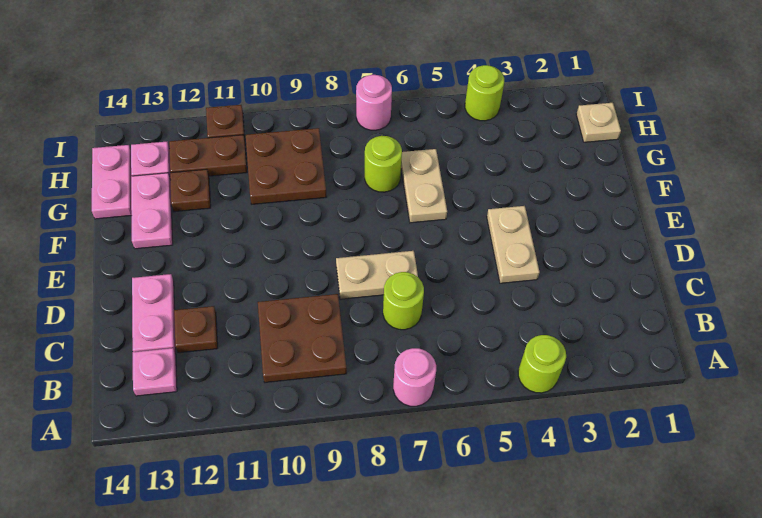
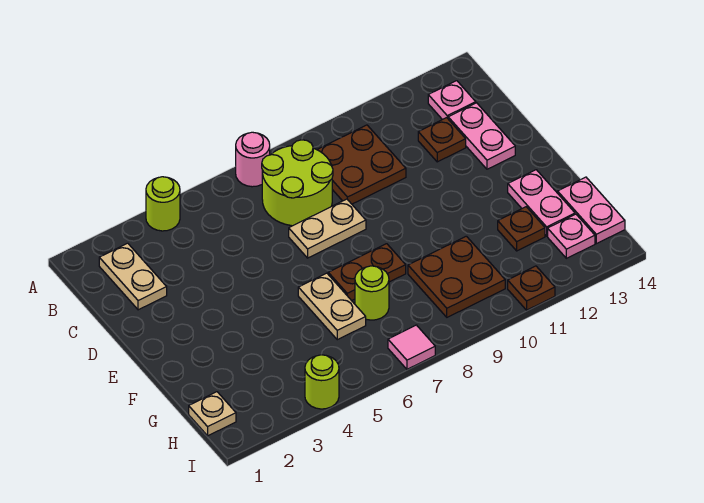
lime 1x1 round brick [383,272,424,330] -> lime 2x2 round brick [262,140,333,226]
tan 1x2 plate [487,206,540,283] -> tan 1x2 plate moved to [99,243,167,310]
brown 1x2 plate [169,135,247,176] -> brown 1x2 plate moved to [328,244,406,301]
pink 1x1 round brick [356,75,392,130] -> pink 1x1 tile [388,325,435,369]

